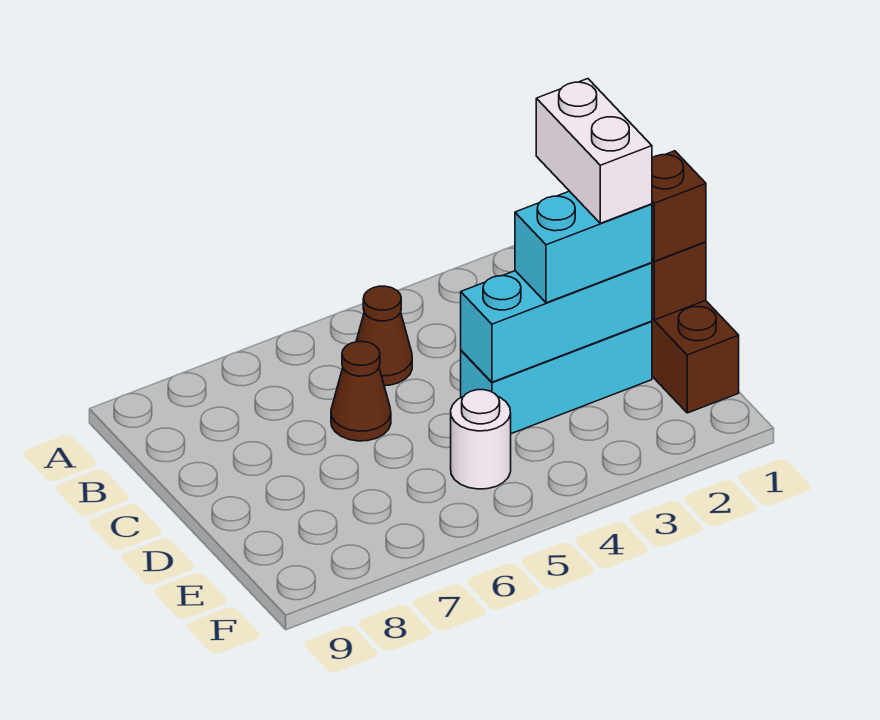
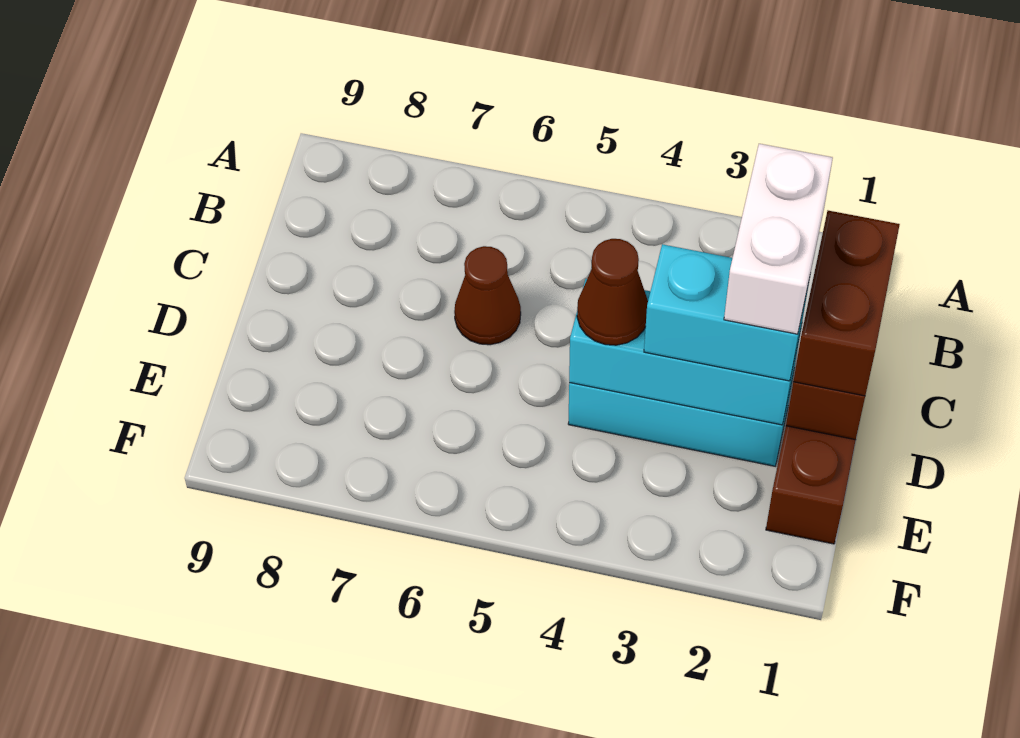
brown 1x1 cone [356,286,412,386] -> brown 1x1 cone moved to [577,239,648,345]
brown 1x1 brick [652,151,706,261] -> brown 1x2 brick [793,211,900,396]
white 1x1 round brick [451,390,511,489] -> none

